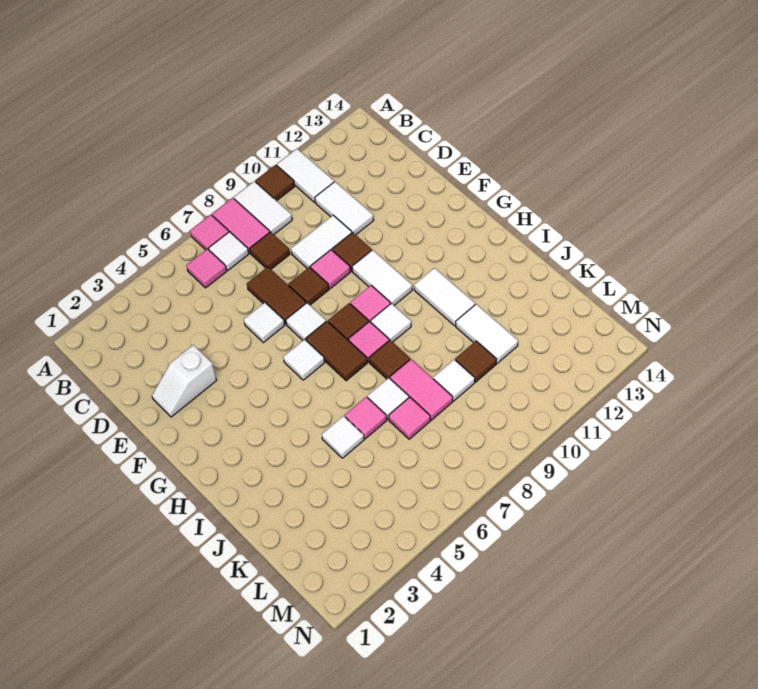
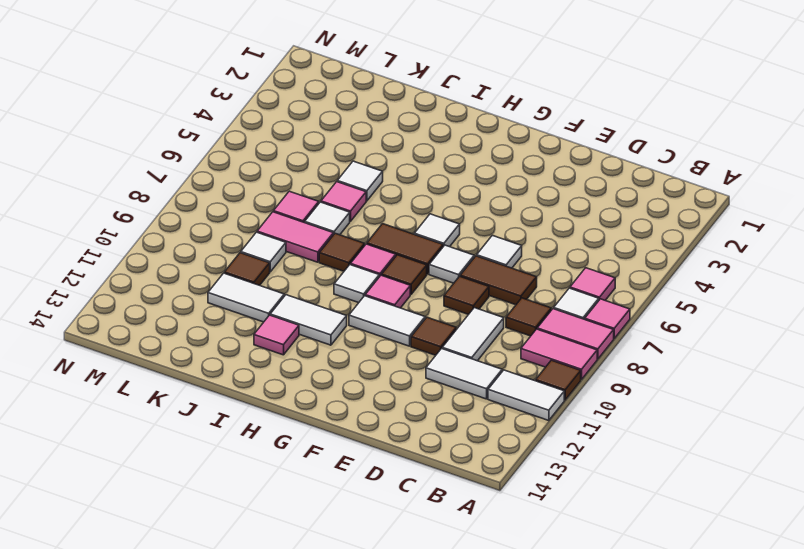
white 1x2 tile [234,181,292,234] -> pink 1x2 tile [521,329,597,380]
white 1x2 slope [152,345,217,417] -> none
pink 1x1 tile [310,250,351,289] -> pink 1x1 tile moved to [254,315,299,355]

